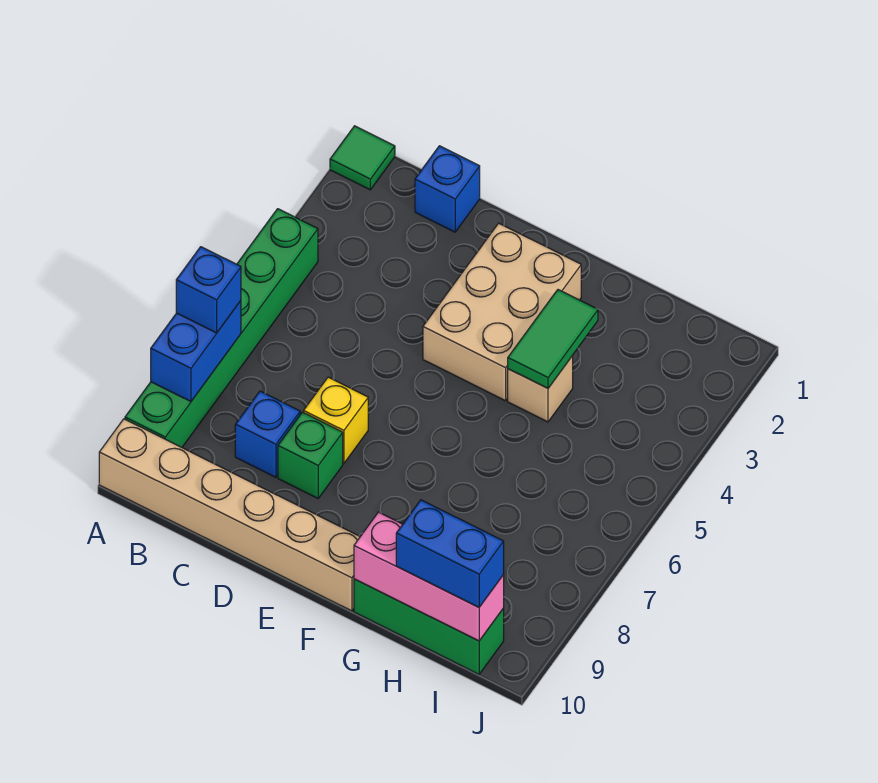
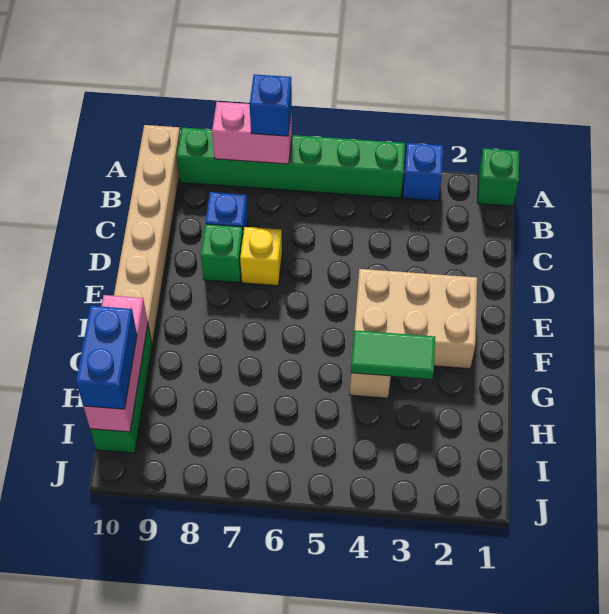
green 1x1 tile [330,126,395,190] -> green 1x1 brick [478,148,519,206]
blue 1x2 brick [151,301,241,401] -> pink 1x2 brick [212,102,292,164]
blue 1x1 brick [415,146,480,232] -> blue 1x1 brick moved to [403,143,443,201]

